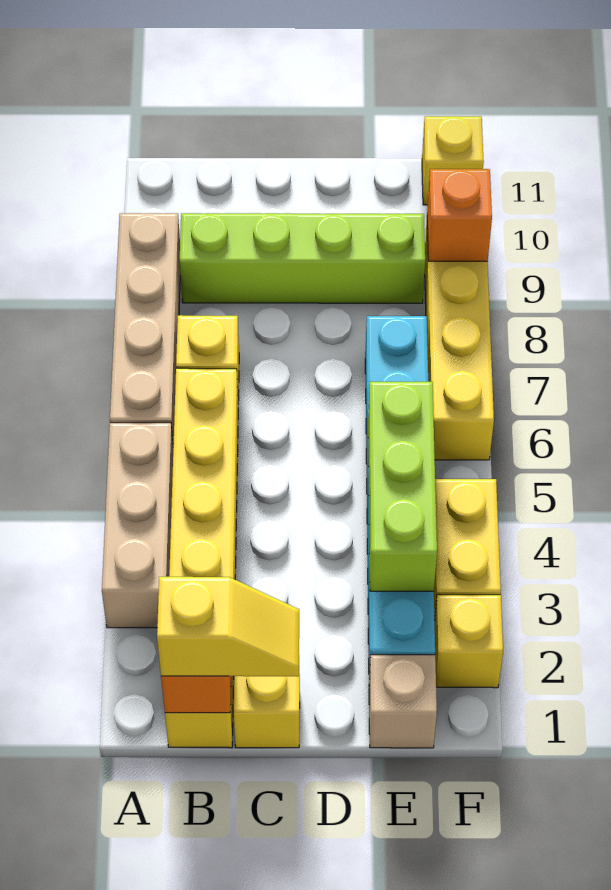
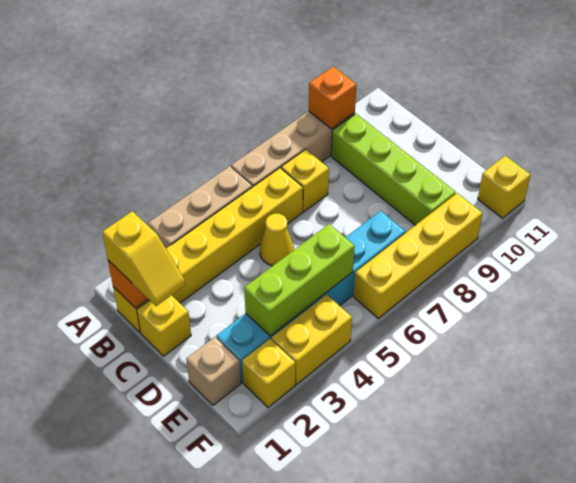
none -> yellow 1x1 cone [260,214,294,266]
orange 1x1 brick [427,169,492,261] -> orange 1x1 brick moved to [309,66,357,129]

